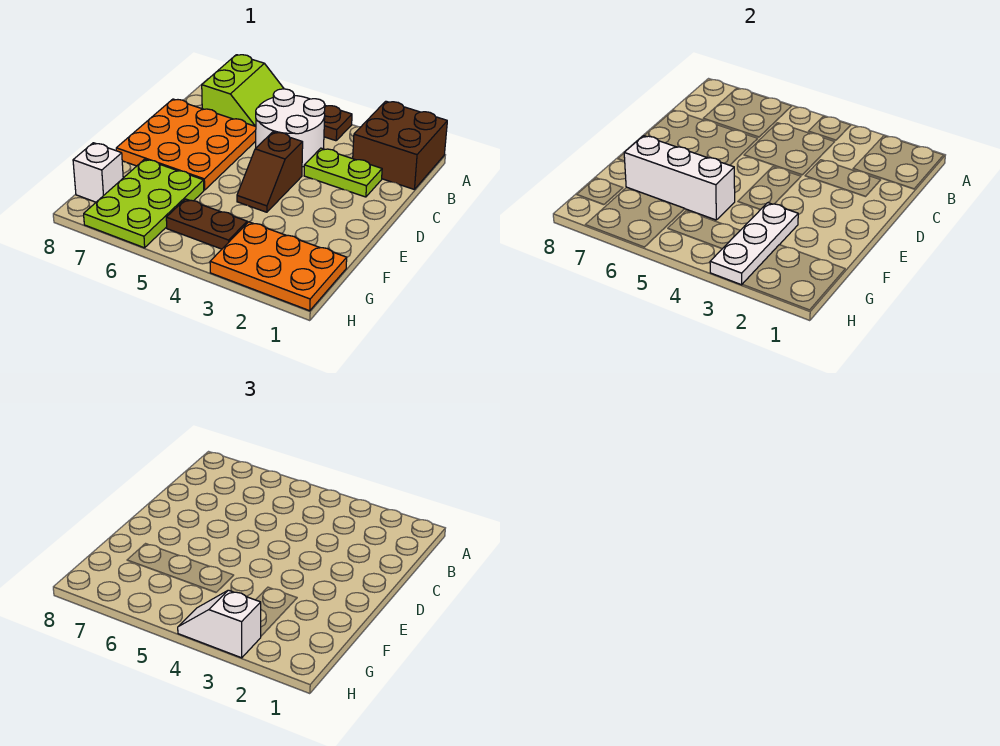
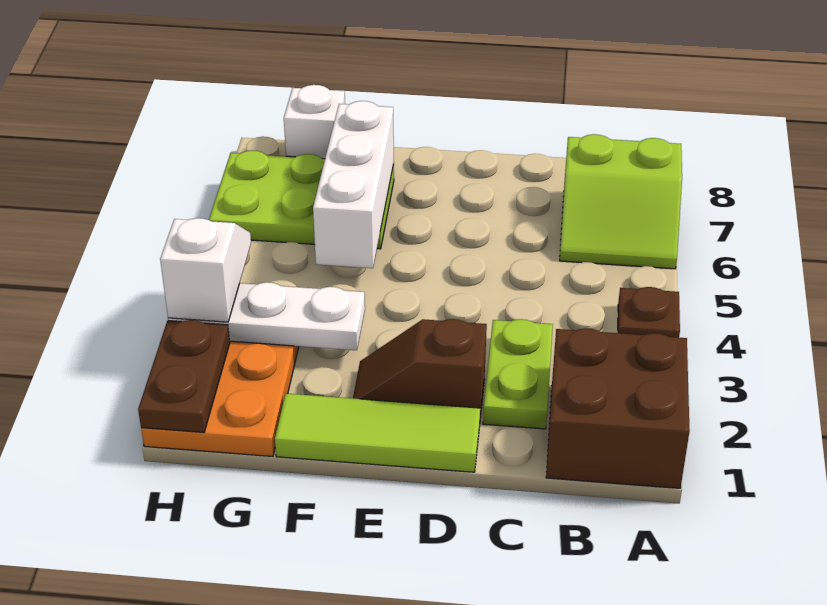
white 2x2 round brick [256,89,325,167] -> none
orange 3x3 plate [116,99,256,190] -> none
none -> lime 1x3 tile [275,393,480,472]
brown 1x2 slope [237,132,303,212] -> brown 1x2 slope moved to [353,319,487,418]
brown 1x2 plate [166,199,247,249] -> brown 1x2 plate moved to [138,320,230,432]

